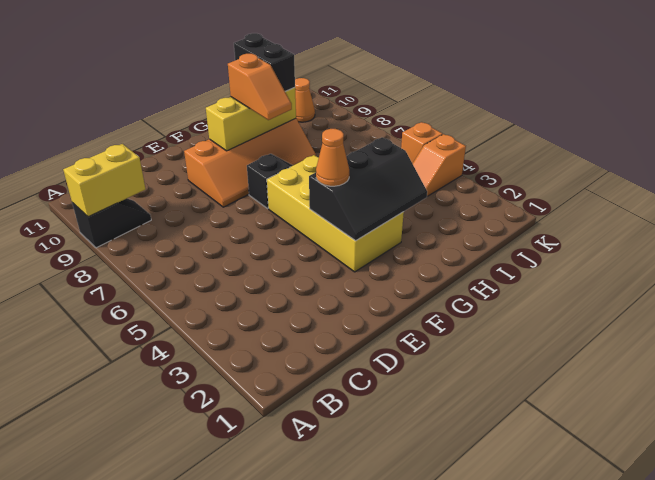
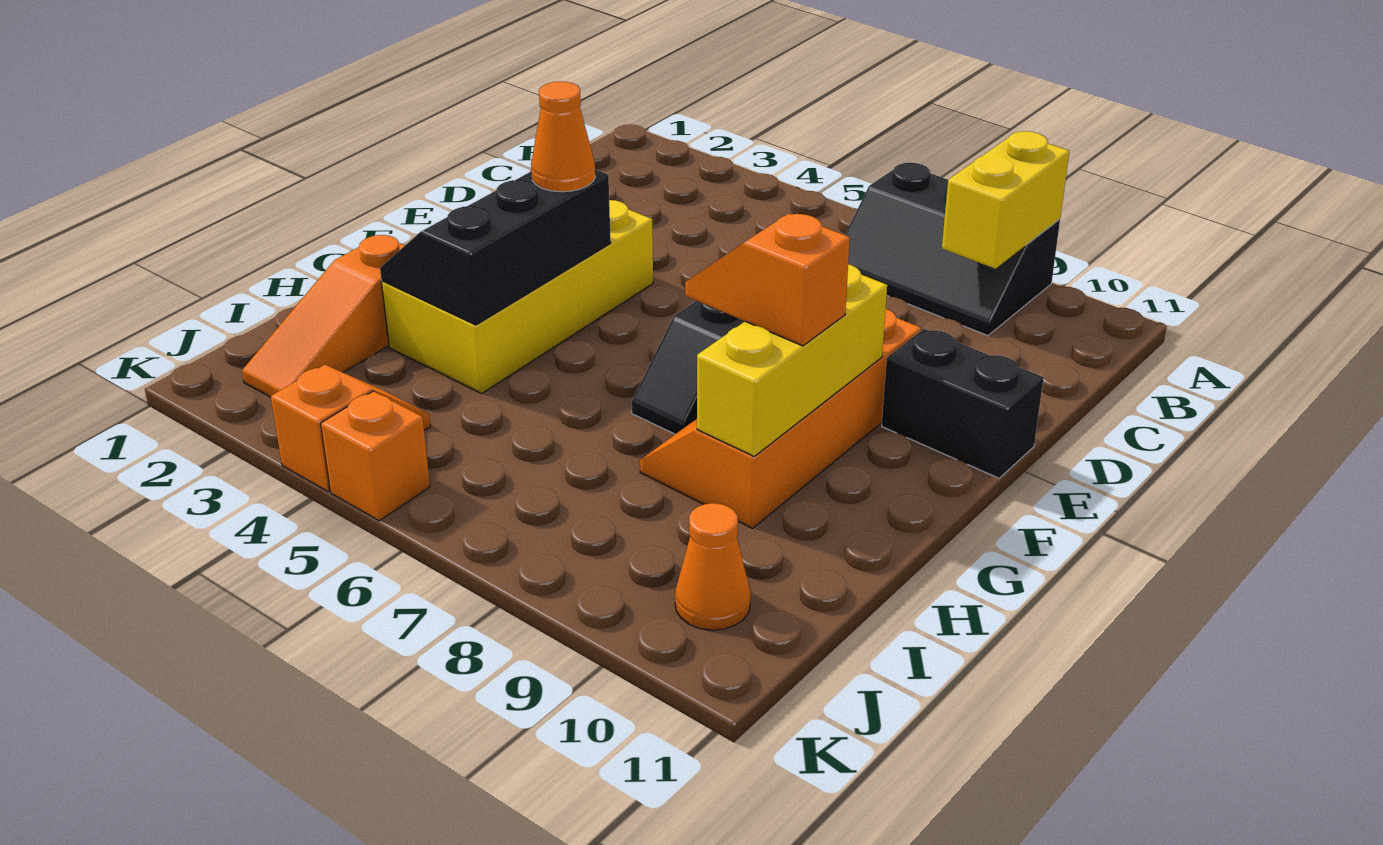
black 1x2 slope [72,198,151,248] -> black 2x3 slope [845,163,1060,336]
yellow 2x4 brick [267,155,404,272] -> yellow 2x4 brick turned to [382,200,653,394]
none -> orange 1x3 slope [242,235,405,397]
black 1x2 brick [234,33,295,92] -> black 1x2 brick moved to [882,329,1044,478]

